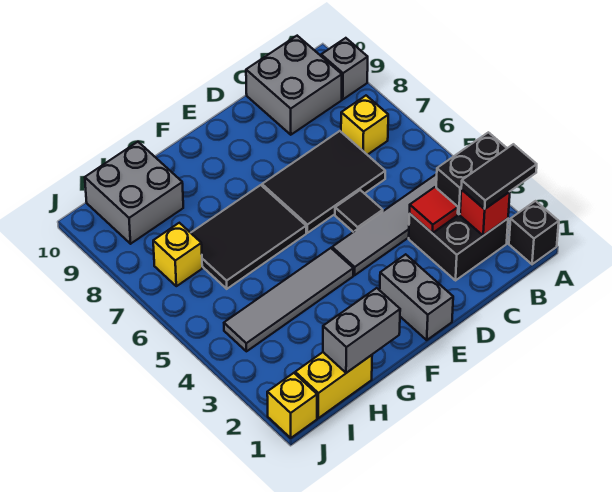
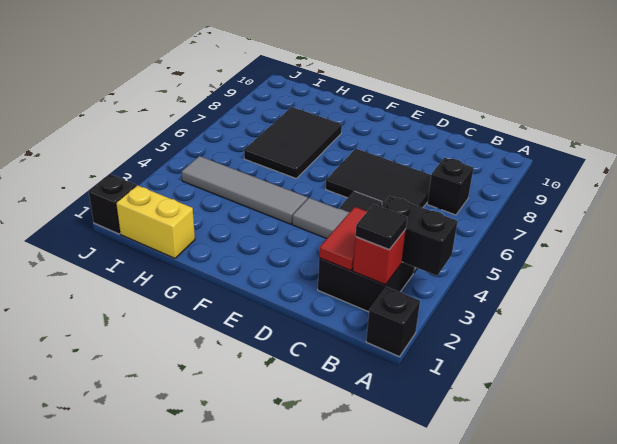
black 1x2 tile [461,144,537,209] -> black 1x1 tile [355,204,407,249]
grey 1x1 brick [321,38,368,99] -> none
yellow 1x1 brick [341,96,388,155] -> black 1x1 brick [427,158,473,215]
grey 2x2 brick [246,36,342,135] -> none
red 1x1 tile [410,187,458,233] -> red 1x2 tile [319,207,367,271]
grey 1x2 brick [380,254,453,340] -> none
black 2x3 tile [191,185,306,289] -> black 2x3 tile turned to [244,107,342,178]
grey 1x2 brick [323,288,400,373] -> none
grey 2x2 brick [85,142,183,244] -> none
yellow 1x1 brick [153,223,202,286] -> none
yellow 1x1 brick [267,373,317,438] -> black 1x1 brick [89,174,136,234]

